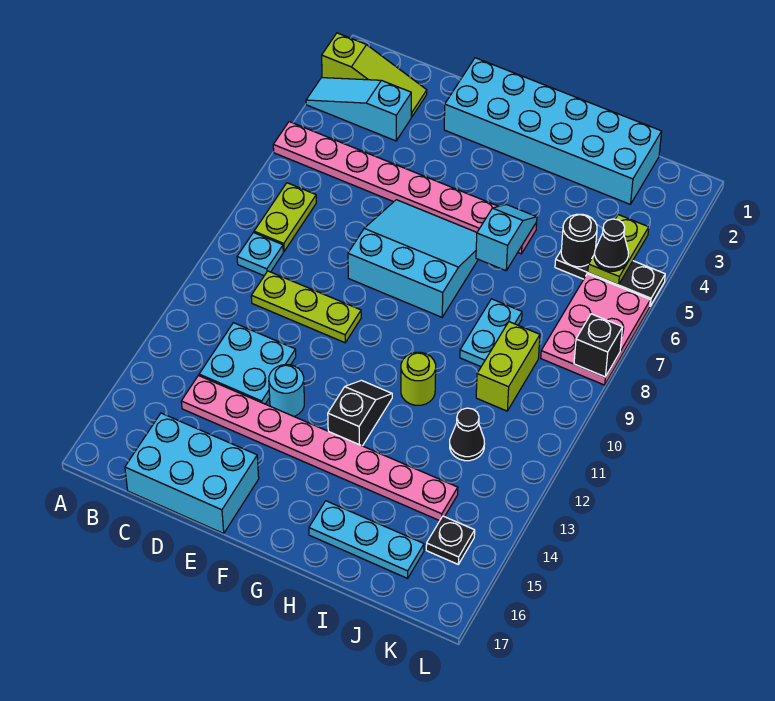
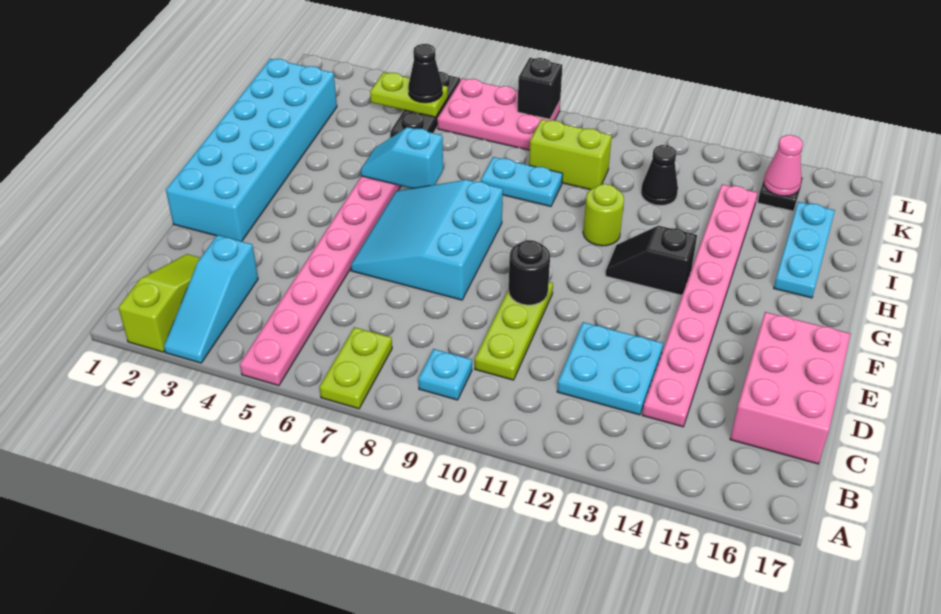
lime 1x2 plate [254,183,316,252] -> lime 1x2 plate turned to [319,327,392,409]
cyan 2x3 brick [125,413,259,533] -> pink 2x3 brick [730,312,851,464]
cyan 1x1 round brick [269,365,304,417] -> none
black 1x1 round brick [561,214,597,267] -> black 1x1 round brick moved to [509,240,550,305]
none -> pink 1x1 cone [763,135,803,196]

